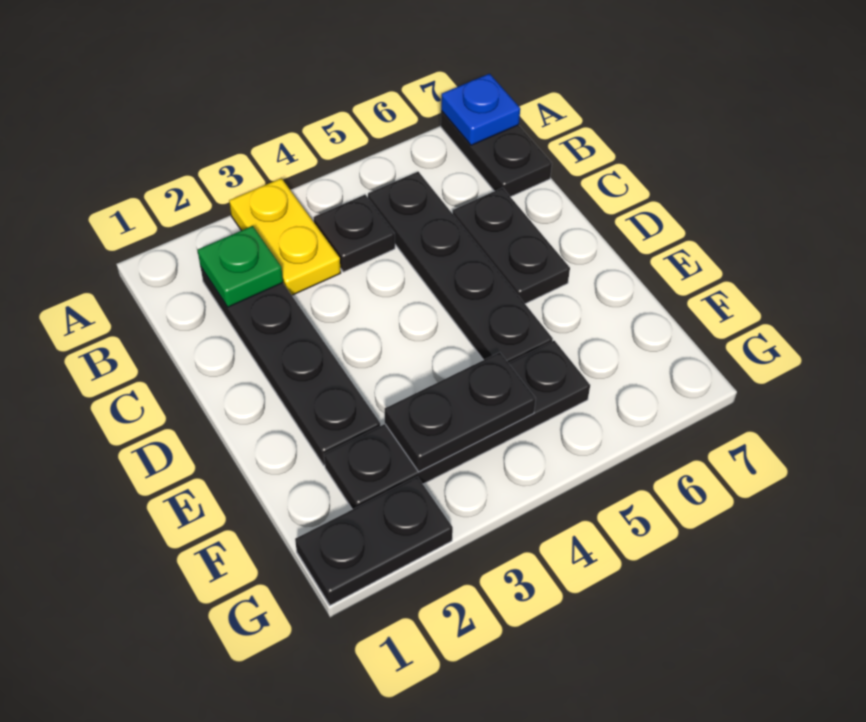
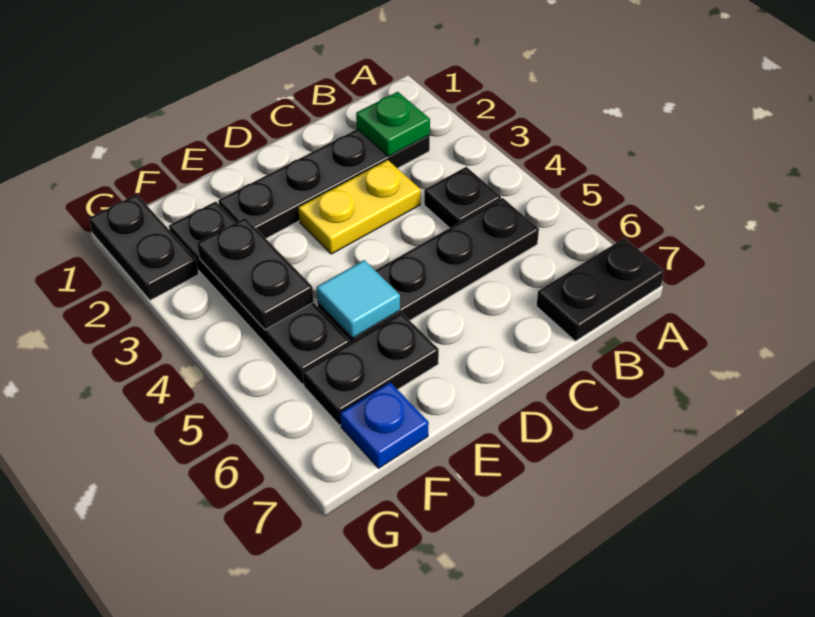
yellow 1x2 plate [229,178,341,295] -> yellow 1x2 plate moved to [298,160,421,254]
blue 1x1 plate [441,74,520,145] -> blue 1x1 plate moved to [340,382,429,468]
black 1x2 plate [453,188,570,304] -> black 1x2 plate moved to [303,313,439,425]
none -> cyan 1x1 tile [317,260,400,338]

